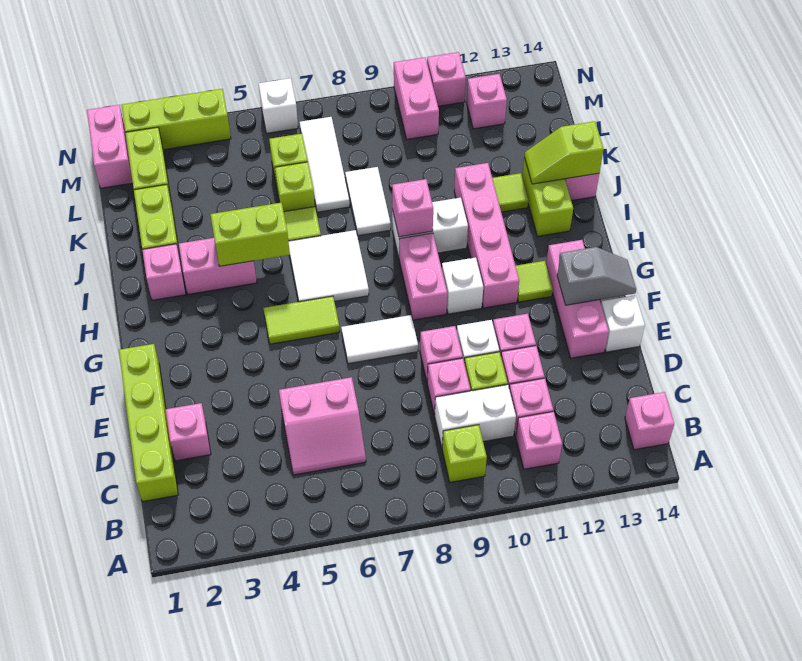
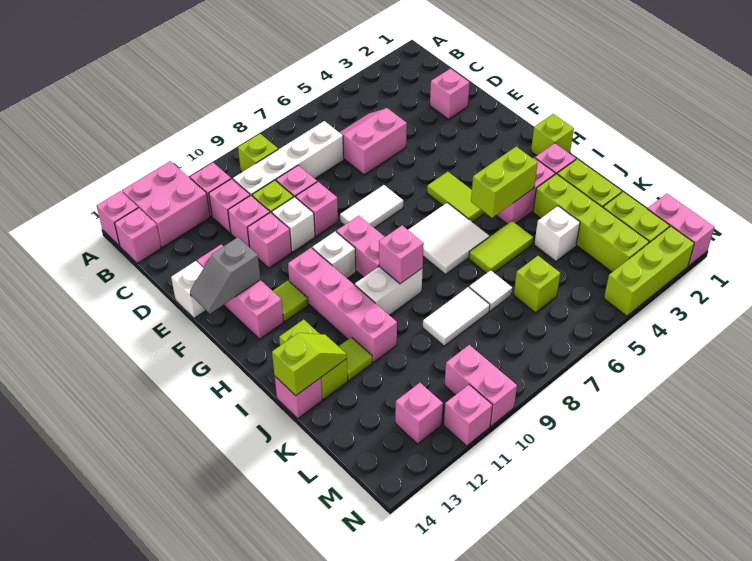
none -> pink 2x2 brick [122,161,210,247]
none -> pink 1x1 brick [97,191,138,246]
lime 1x4 brick [119,344,178,502] -> lime 1x4 brick moved to [533,174,649,272]
white 1x2 brick [435,385,516,447] -> white 1x4 brick [233,121,344,196]
lime 1x2 tile [263,296,340,344] -> lime 1x2 tile turned to [427,172,485,222]
white 1x2 tile [345,167,391,236] -> white 1x2 tile turned to [423,287,490,346]
lime 1x1 brick [275,162,315,212] -> lime 1x1 brick moved to [531,114,574,156]
white 1x3 tile [300,117,350,212] -> white 1x1 tile [469,270,512,311]
white 1x1 brick [259,78,298,133] -> white 1x1 brick moved to [534,206,580,261]

